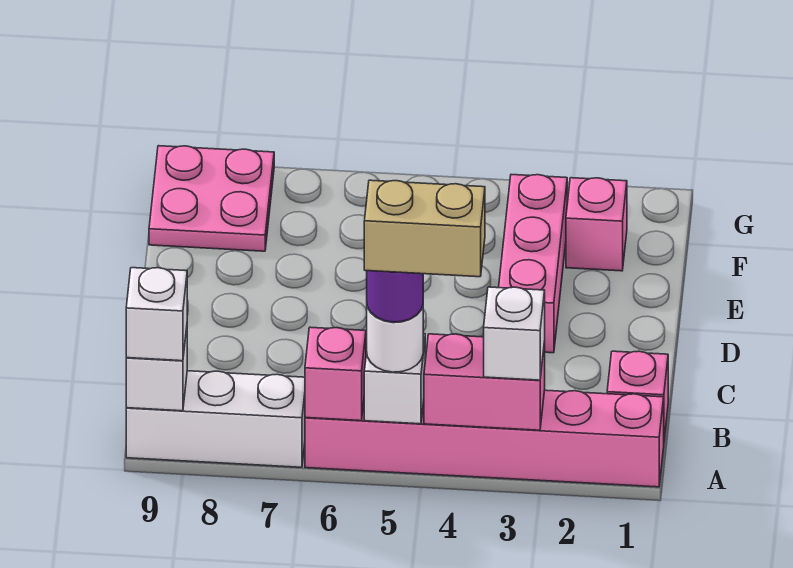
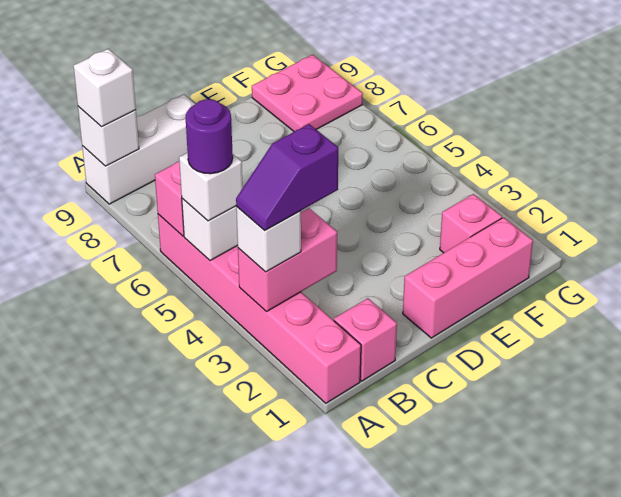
pink 1x2 brick [424,334,545,430] -> pink 1x2 brick turned to [238,208,337,312]
none -> purple 1x2 slope [236,124,338,231]
tan 1x2 brick [364,180,485,277] -> none
white 1x1 round brick [367,306,423,372] -> white 1x1 brick [179,153,243,221]
white 1x3 brick [126,371,305,467] -> white 1x3 brick turned to [82,94,195,204]
pink 1x3 brick [499,175,567,353] -> pink 1x3 brick moved to [403,218,533,338]

